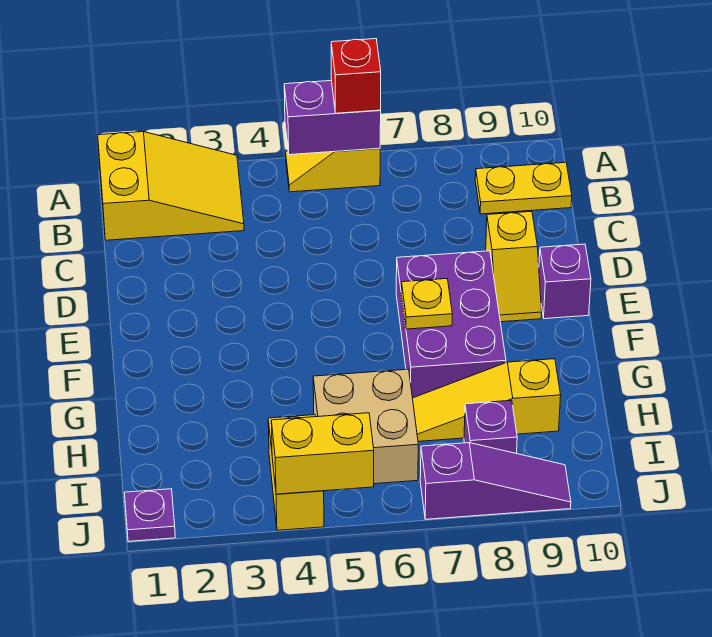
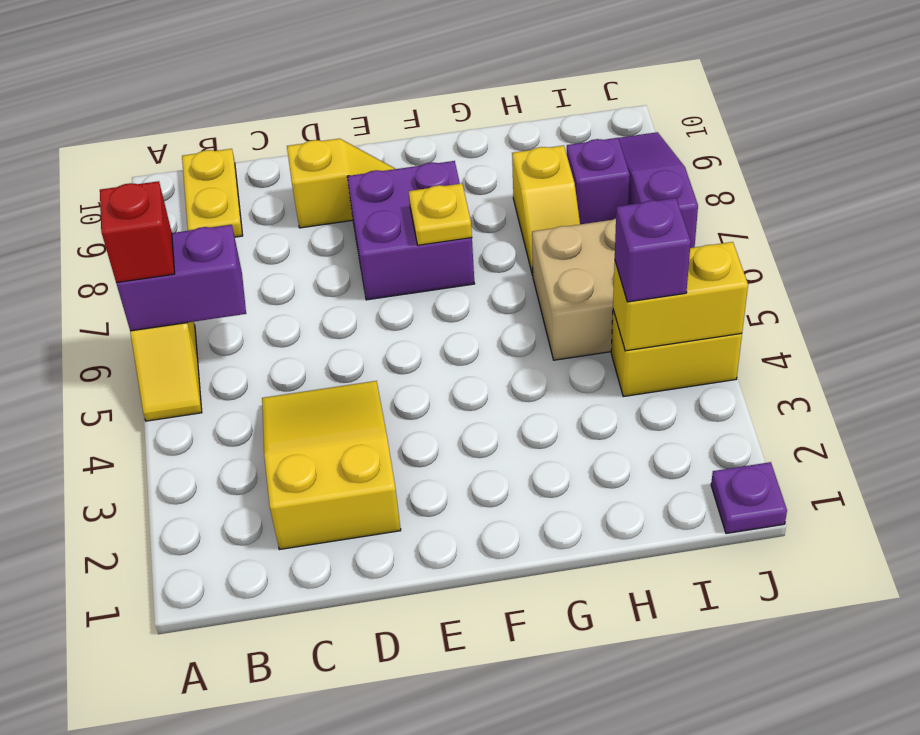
yellow 2x3 slope [98,132,244,240] -> yellow 2x3 slope moved to [262,381,401,550]
purple 1x2 brick [284,81,381,155] -> purple 1x2 brick turned to [116,225,246,331]
purple 2x3 brick [396,251,506,398] -> purple 2x2 brick [347,161,475,300]
purple 1x1 brick [539,244,591,319] -> purple 1x1 brick moved to [615,198,691,302]
yellow 1x3 slope [413,359,561,441] -> yellow 1x2 slope [512,145,580,275]
yellow 1x2 brick [271,413,374,494] -> yellow 1x2 brick turned to [613,242,748,351]

